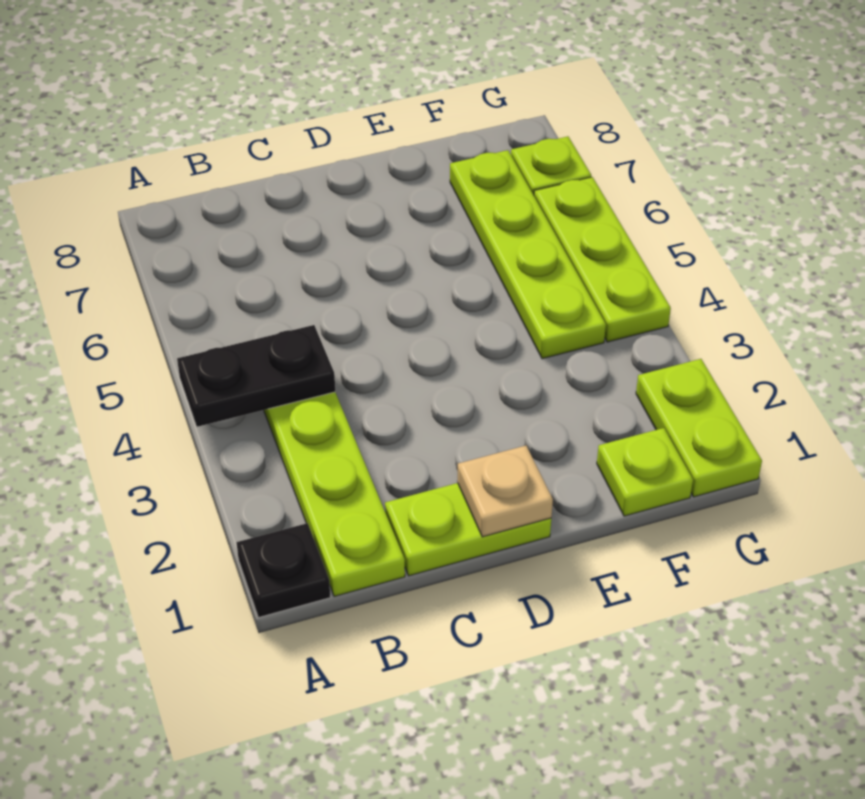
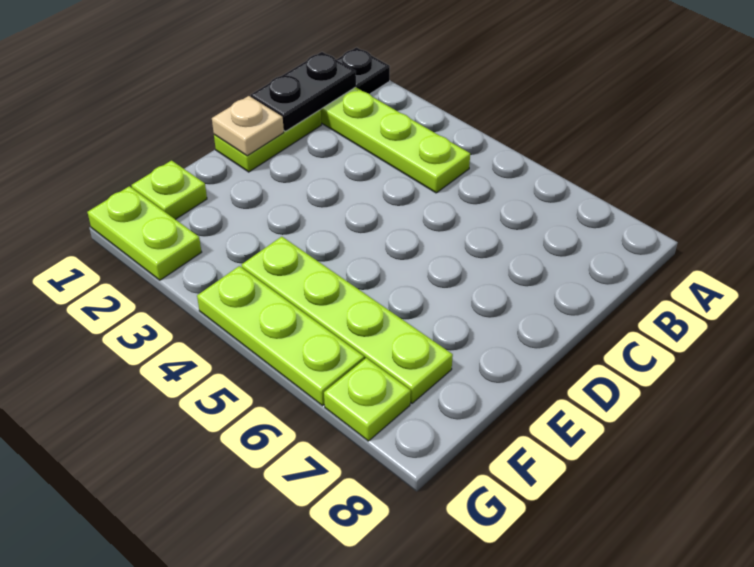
black 1x2 plate [177,325,335,427] -> black 1x2 plate moved to [251,52,356,131]

